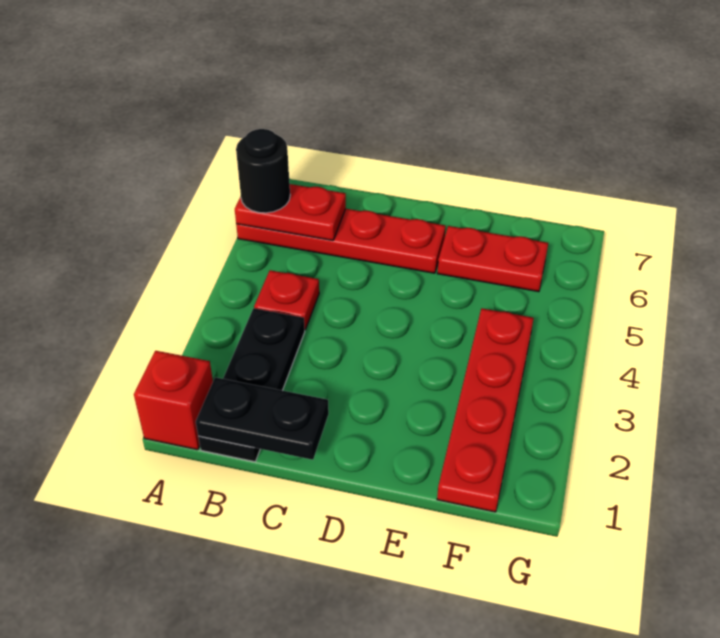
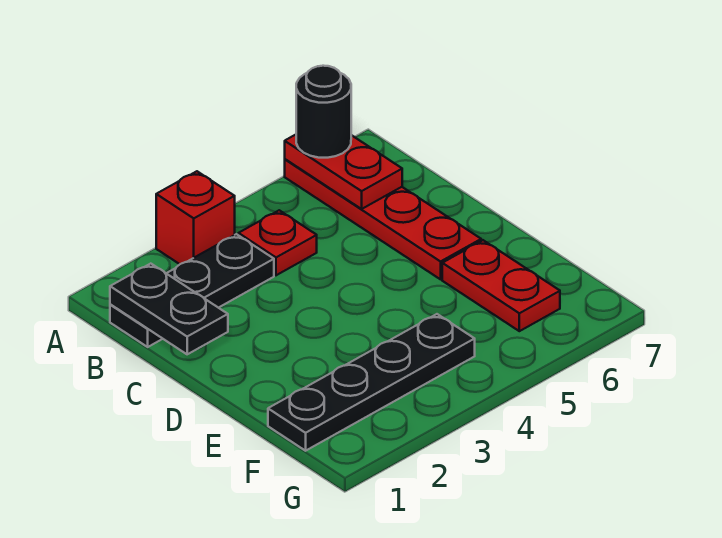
red 1x1 brick [134,351,213,450] -> red 1x1 brick moved to [156,171,235,264]
red 1x4 plate [437,308,534,512] -> black 1x4 plate [268,314,475,451]

